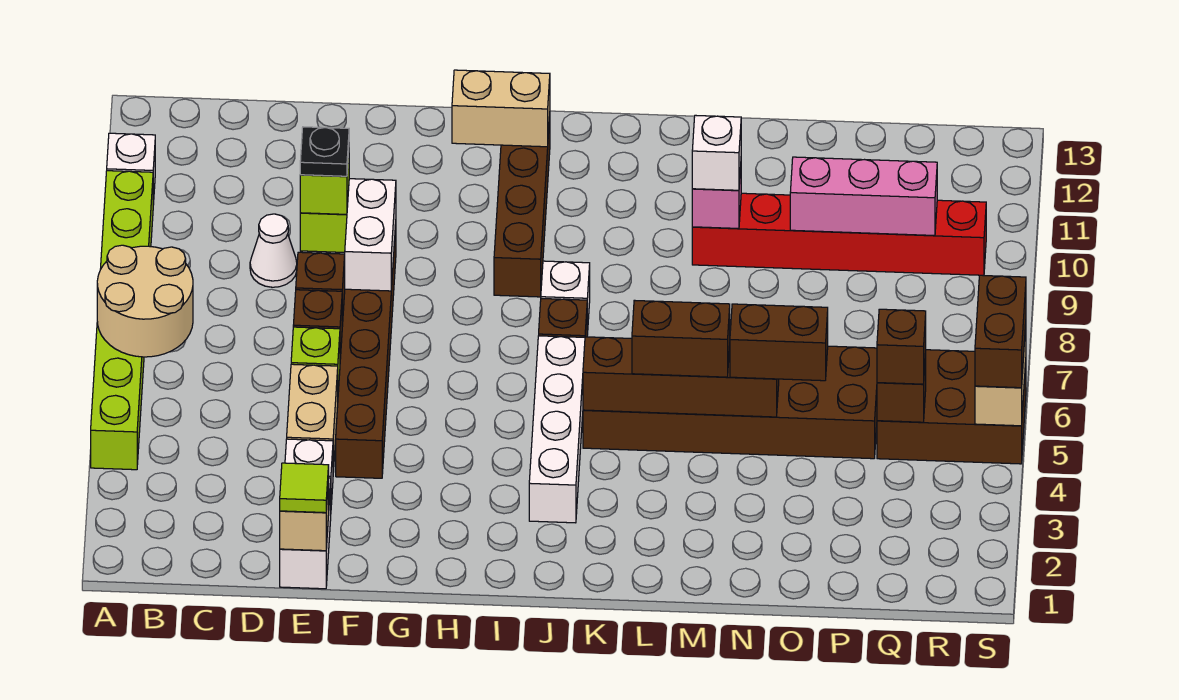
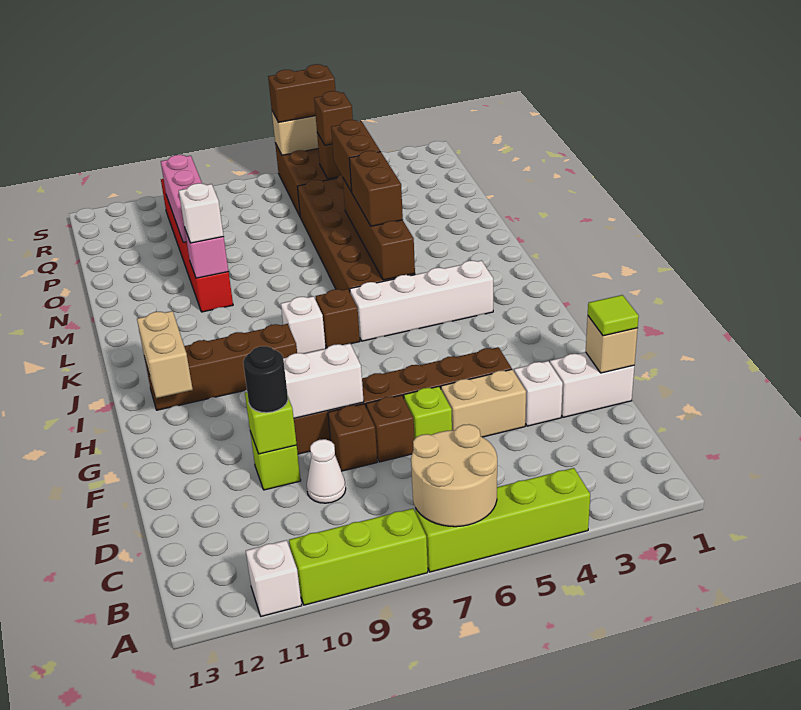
black 1x1 plate [300,127,349,176] -> black 1x1 round brick [243,346,288,413]

